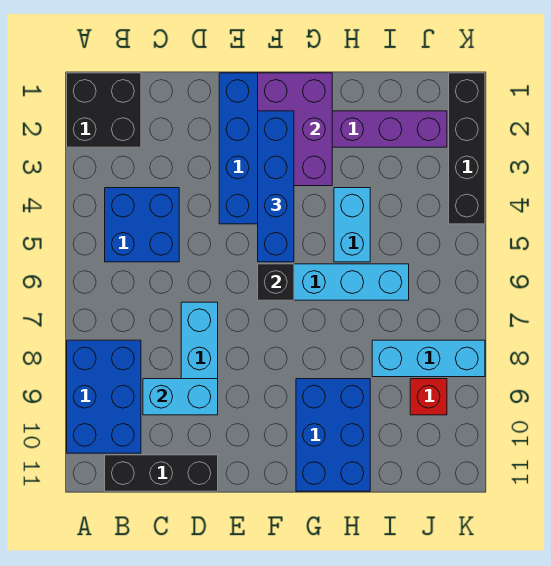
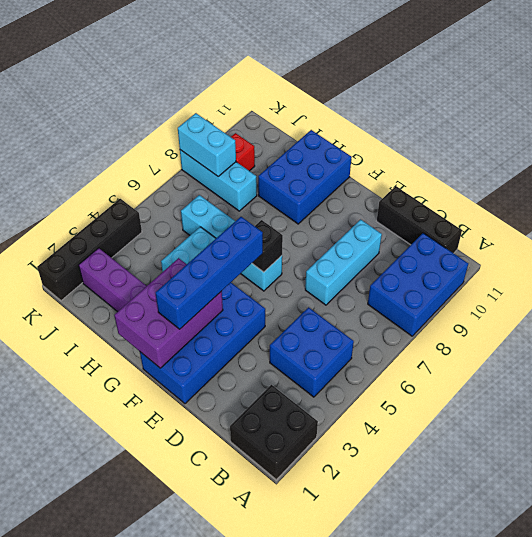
cyan 1x2 brick [143,379,218,415] -> cyan 1x2 brick moved to [178,113,236,176]

